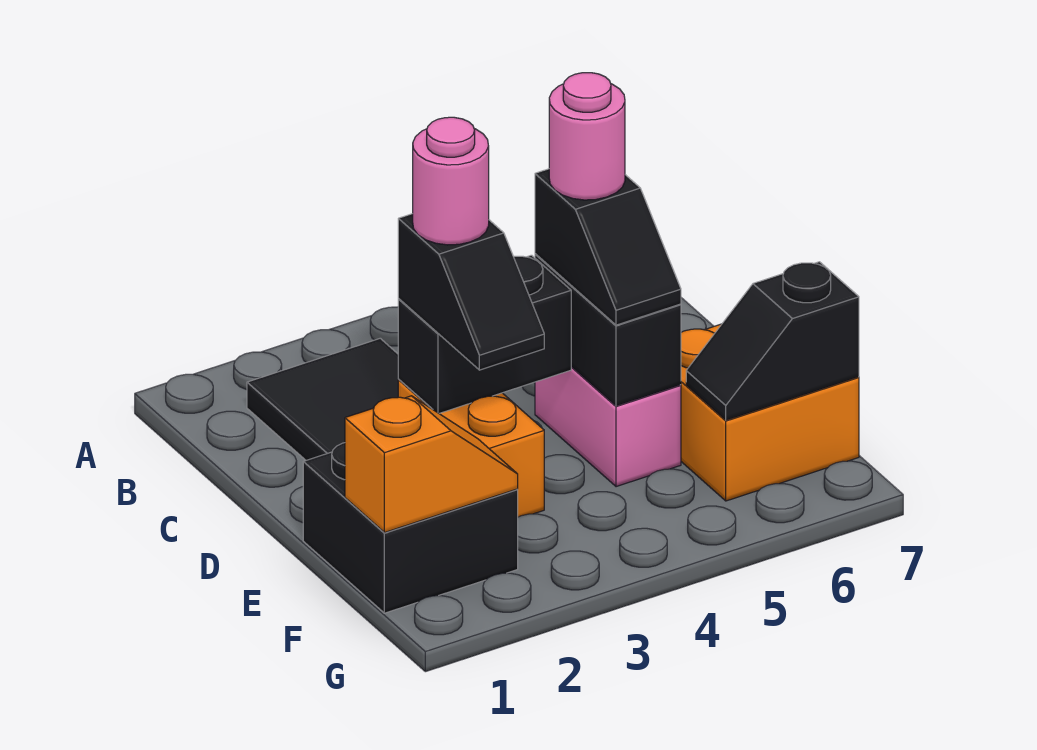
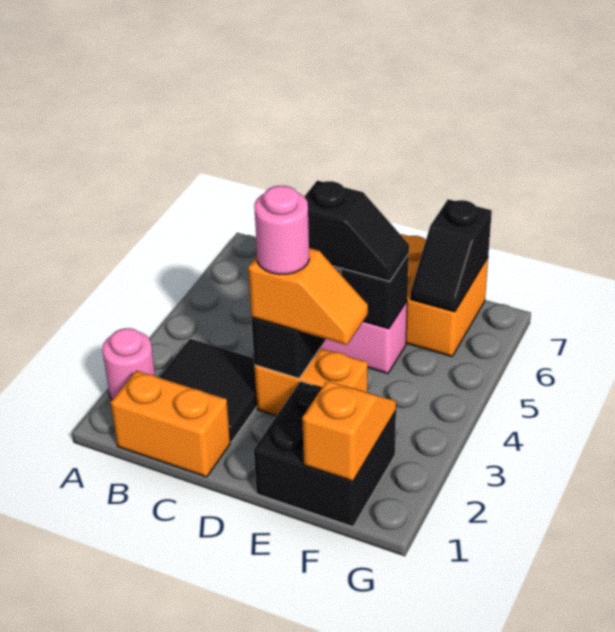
none -> orange 1x2 brick [111,371,230,477]
black 1x2 slope [398,214,544,370] -> orange 1x2 slope [248,248,368,345]
pink 1x1 round brick [549,73,625,200] -> pink 1x1 round brick moved to [102,328,155,400]

